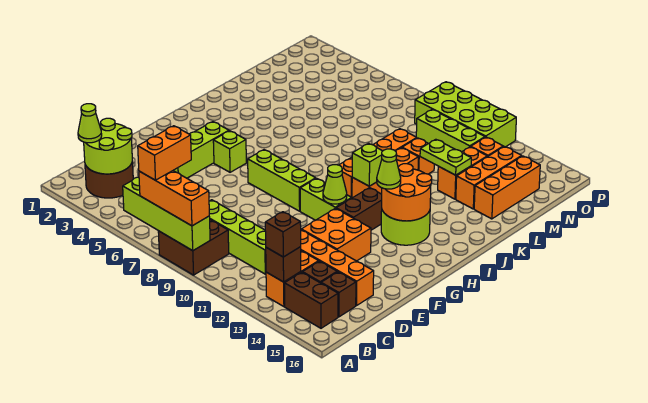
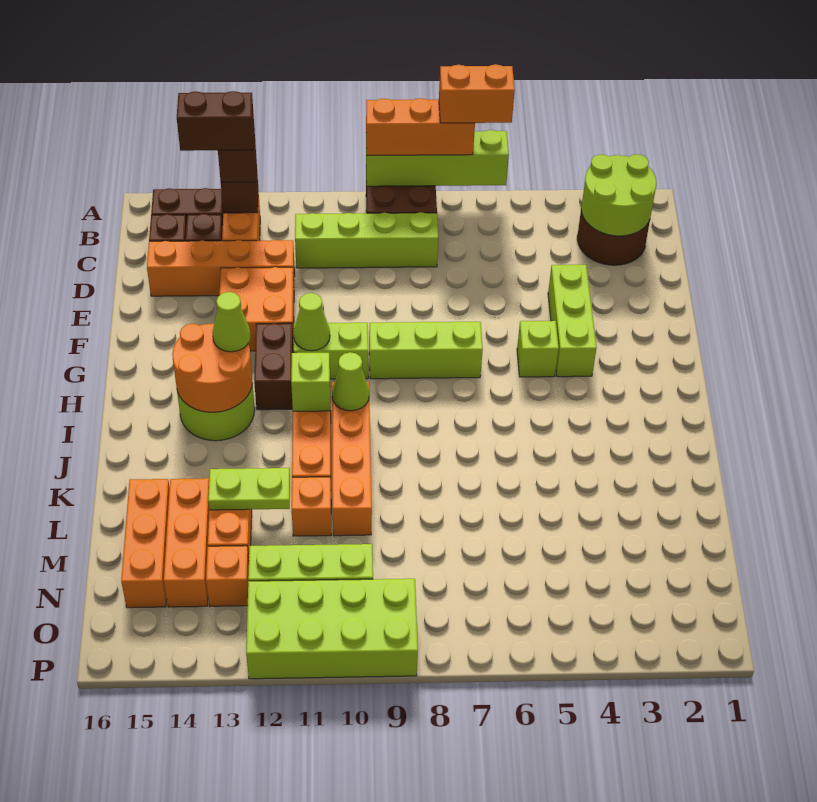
orange 1x2 brick [138,126,191,180] -> orange 1x2 brick turned to [439,64,515,123]
lime 1x1 cone [78,104,102,143] -> lime 1x1 cone moved to [332,352,369,411]
none -> brown 1x2 brick [177,91,254,151]

